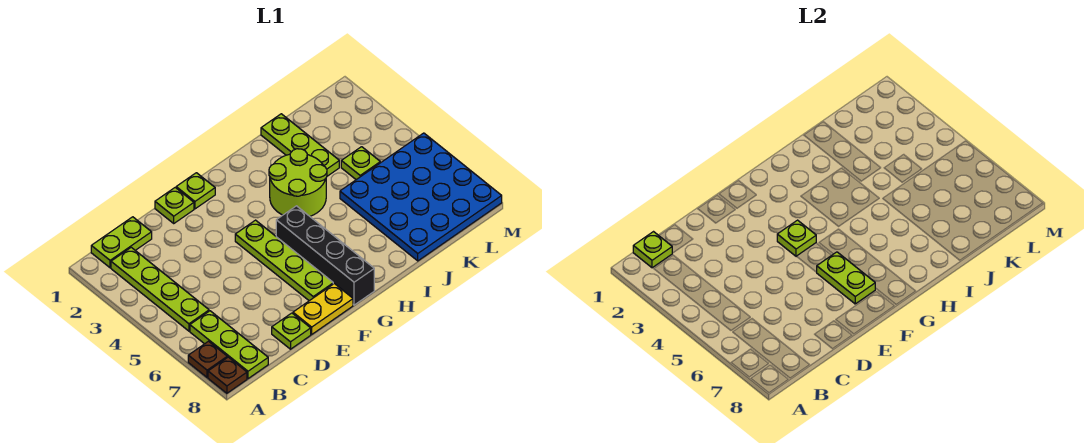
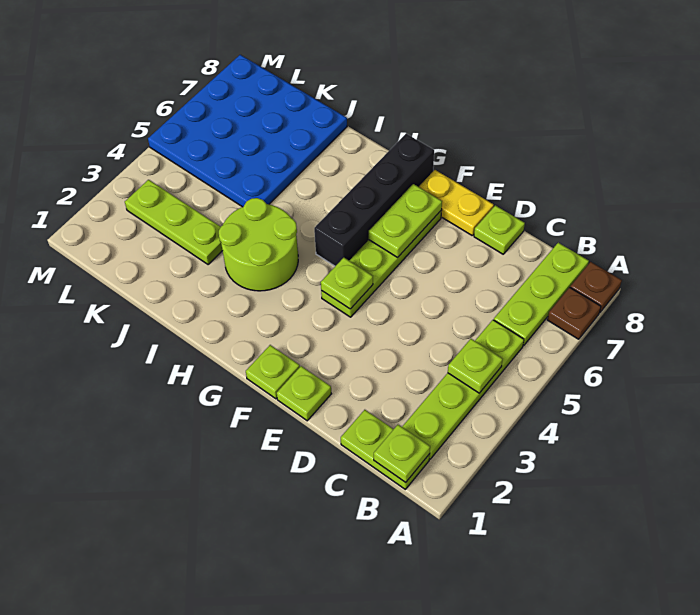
lime 1x3 plate [261,114,339,176] -> lime 1x3 plate turned to [125,180,223,265]
lime 1x1 plate [341,147,380,180] -> lime 1x1 plate moved to [448,339,503,393]

